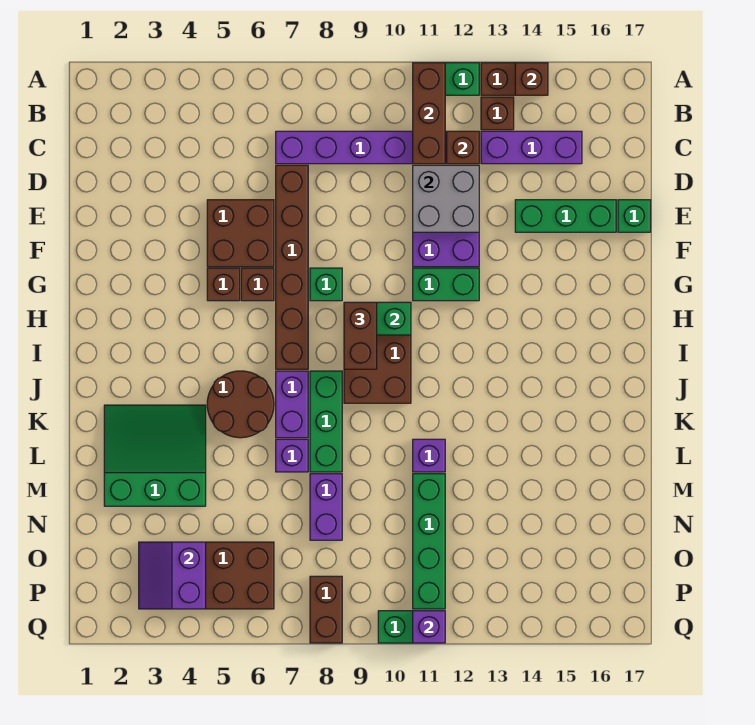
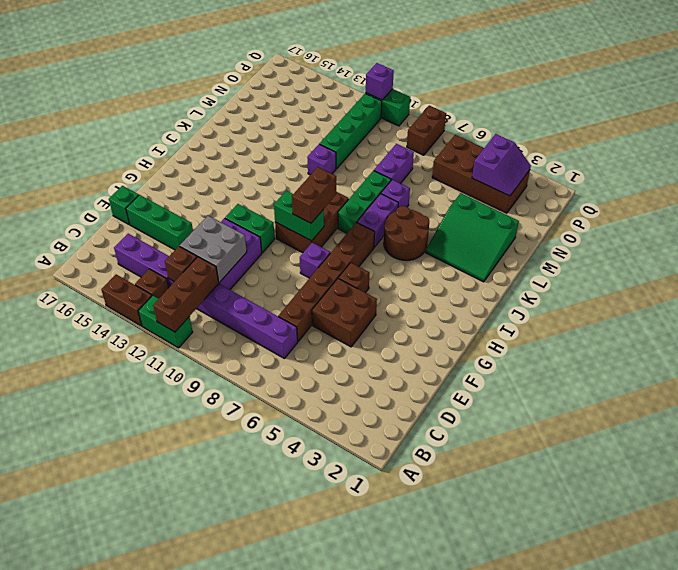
brown 1x1 brick [515,63,548,95] -> none
brown 1x1 brick [207,268,240,301] -> none
green 1x1 brick [310,268,342,301] -> purple 1x1 brick [300,243,330,278]

